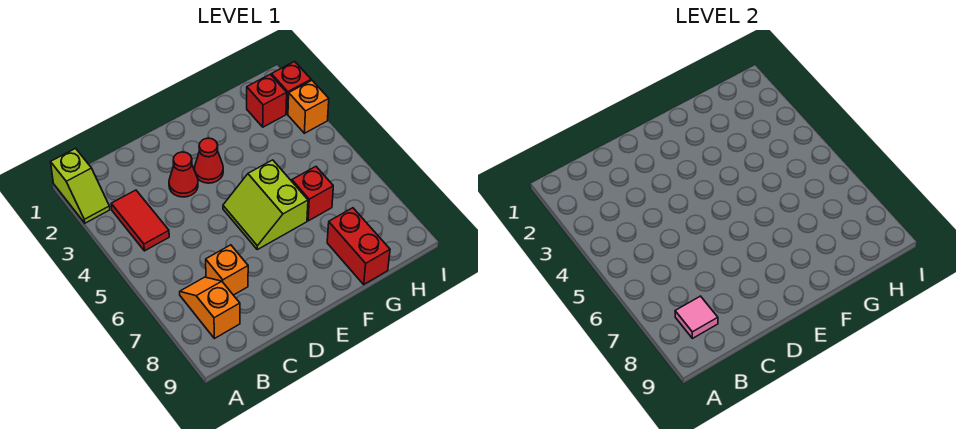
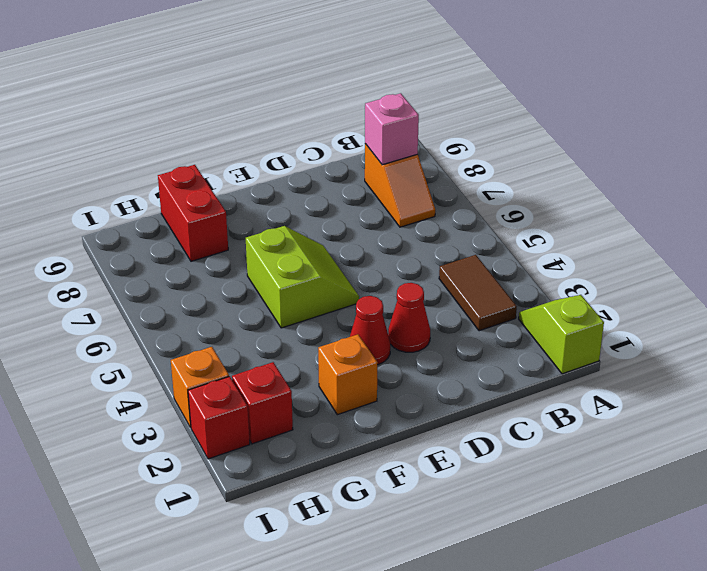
red 1x2 tile [111,190,169,251] -> brown 1x2 tile [439,255,517,331]
pink 1x1 tile [675,296,718,339] -> pink 1x1 brick [365,93,419,165]
orange 1x1 brick [206,245,248,295] -> orange 1x1 brick moved to [318,334,378,415]
red 1x1 brick [292,167,333,221] -> none

